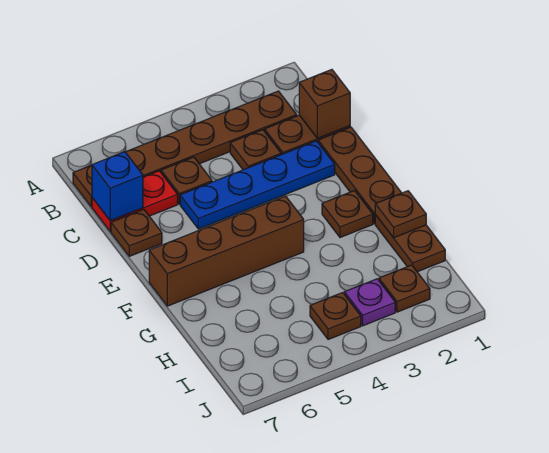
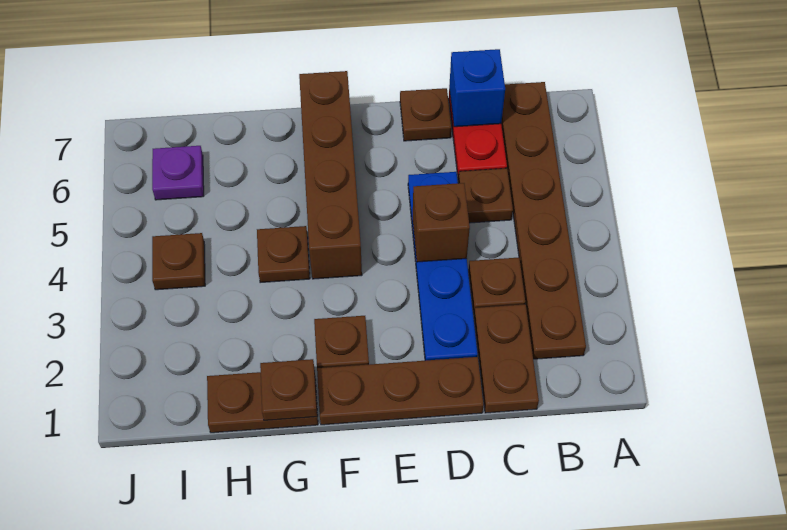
brown 1x1 brick [299,70,350,138] -> brown 1x1 brick moved to [413,183,470,262]
brown 1x1 plate [379,265,430,312] -> brown 1x1 plate moved to [257,226,310,283]
purple 1x1 plate [344,279,395,326] -> purple 1x1 plate moved to [152,146,204,200]

